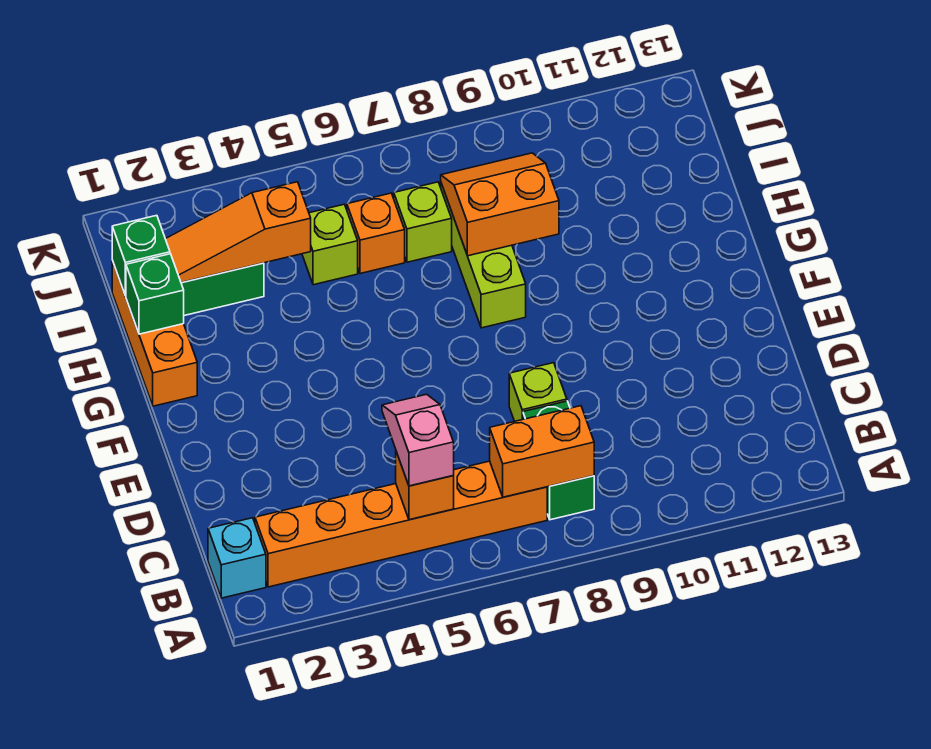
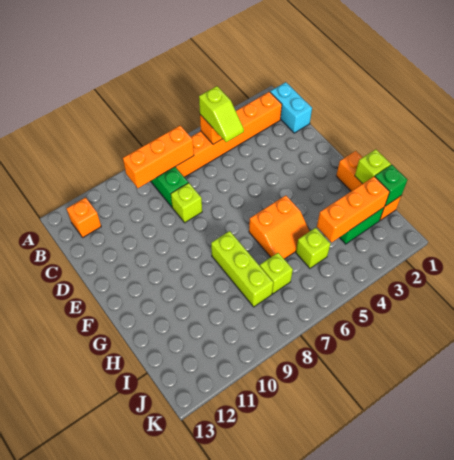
cyan 1x1 brick [208,518,266,598] -> cyan 1x2 brick [270,82,312,133]
pink 1x2 slope [382,394,454,486] -> lime 1x2 slope [199,86,244,142]
orange 1x2 brick [490,406,594,497] -> orange 1x3 brick [123,126,194,188]
green 1x1 brick [126,254,184,334] -> lime 1x1 brick [355,149,391,184]
orange 2x2 slope [441,153,559,256] -> orange 2x2 slope moved to [249,195,310,259]
orange 1x3 slope [166,182,311,283] -> orange 1x3 brick [317,176,390,242]
orange 1x1 brick [347,193,405,274] -> orange 1x1 brick moved to [66,198,101,238]

